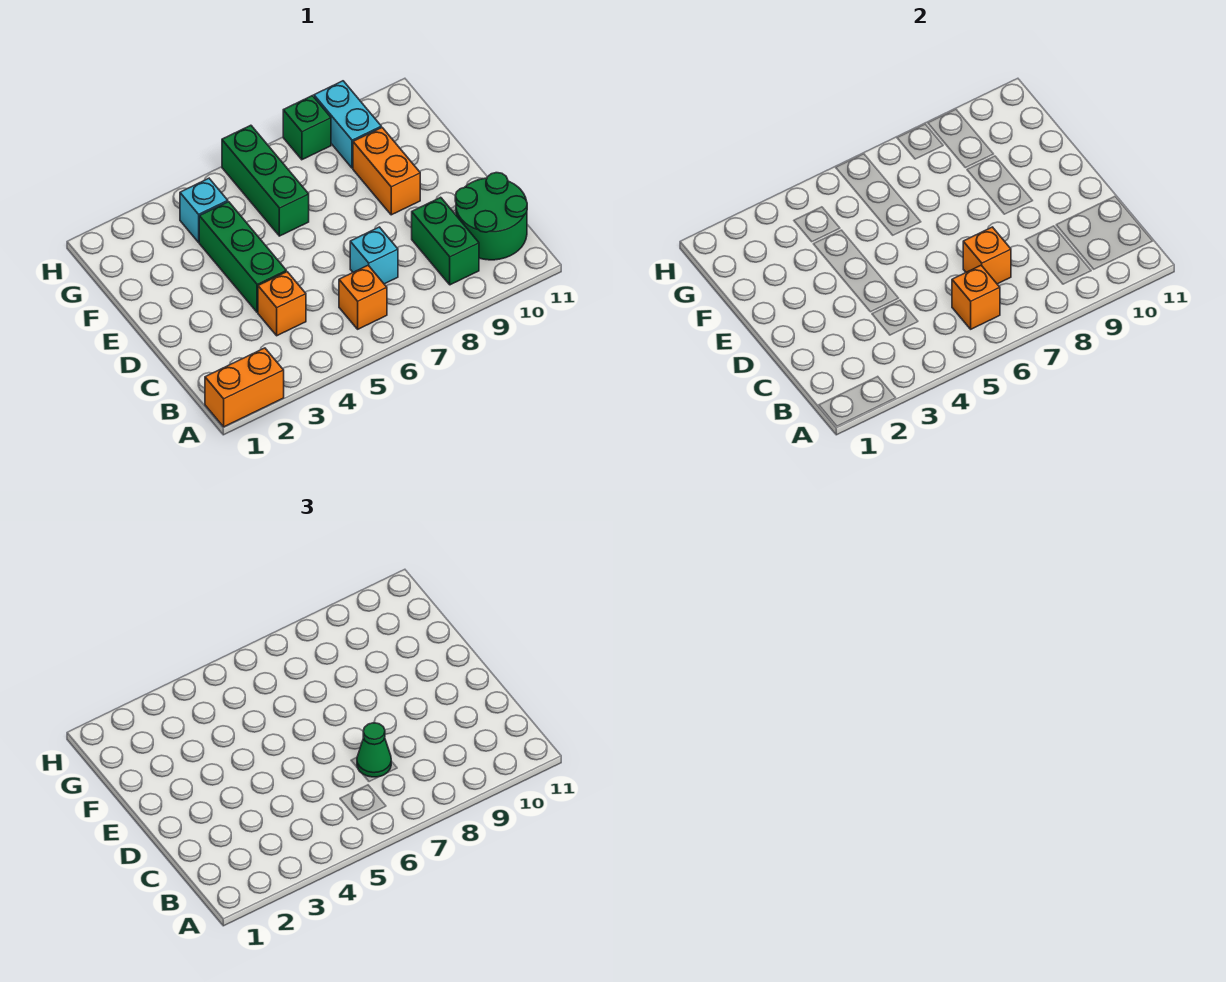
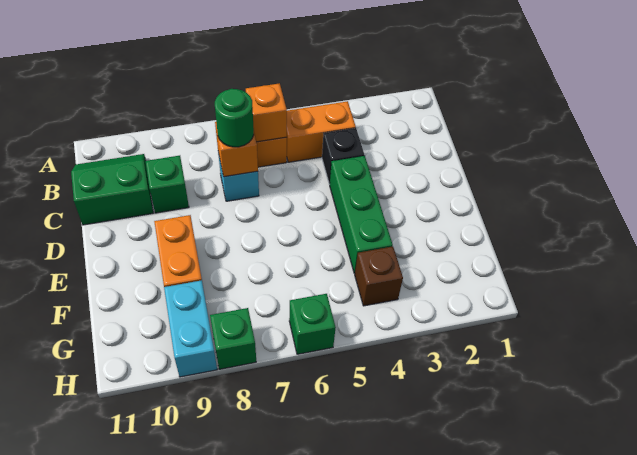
orange 1x2 brick [205,348,284,427] -> orange 1x2 brick moved to [287,101,356,162]
green 1x2 brick [412,197,479,285] -> green 1x1 brick [146,156,189,213]
green 2x2 round brick [455,173,527,260] -> green 2x2 slope [71,154,153,225]
orange 1x1 brick [258,272,306,336] -> black 1x1 brick [322,128,364,184]
green 1x1 cone [357,723,391,777] -> green 1x1 round brick [215,89,254,147]
green 1x3 brick [222,125,309,236] -> green 1x1 brick [289,294,336,354]
cyan 1x1 brick [180,178,228,242] -> brown 1x1 brick [355,246,403,306]

